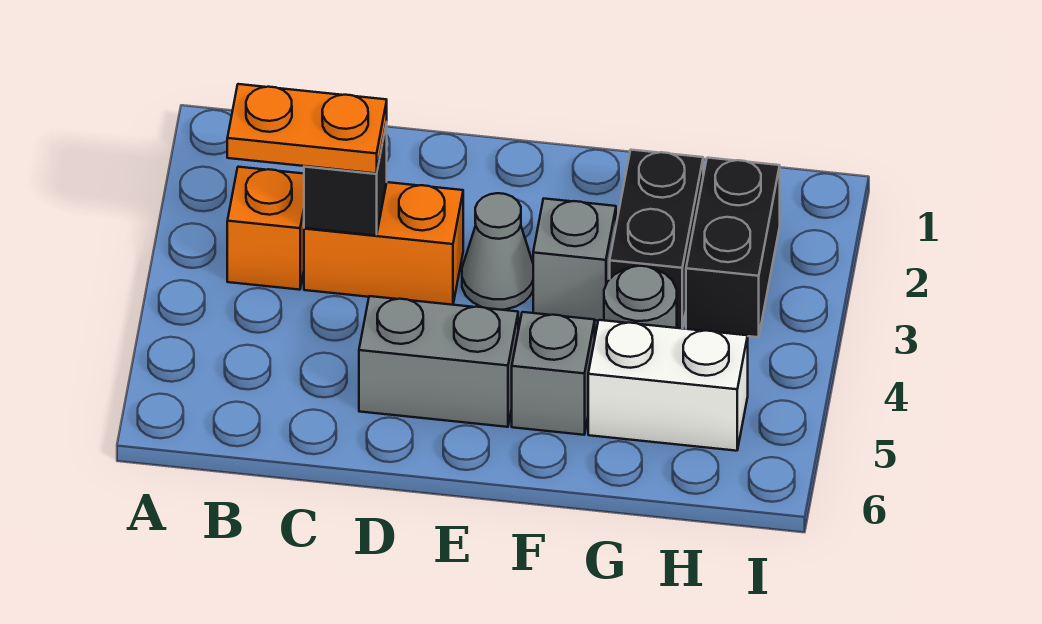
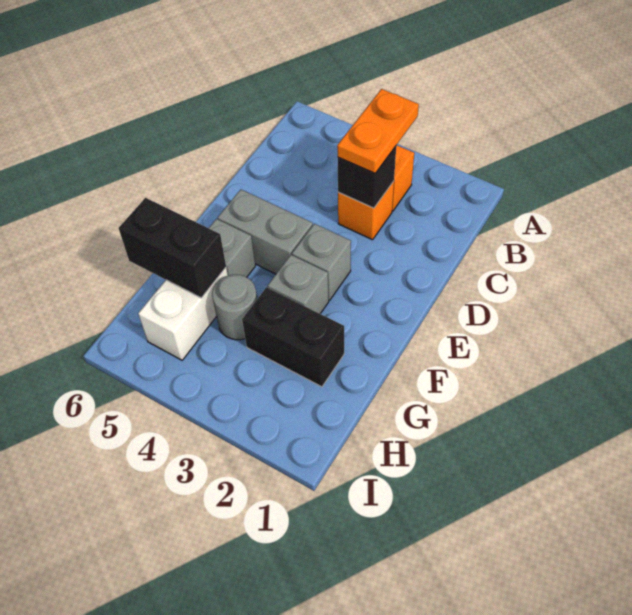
orange 1x2 brick [304,182,463,305] -> orange 1x1 brick [338,181,394,240]
grey 1x2 brick [359,296,518,427] -> grey 1x2 brick turned to [218,190,313,274]
grey 1x1 cone [462,193,533,310] -> grey 1x1 brick [292,224,351,300]
black 1x2 brick [686,158,780,337] -> black 1x2 brick moved to [119,198,226,298]

